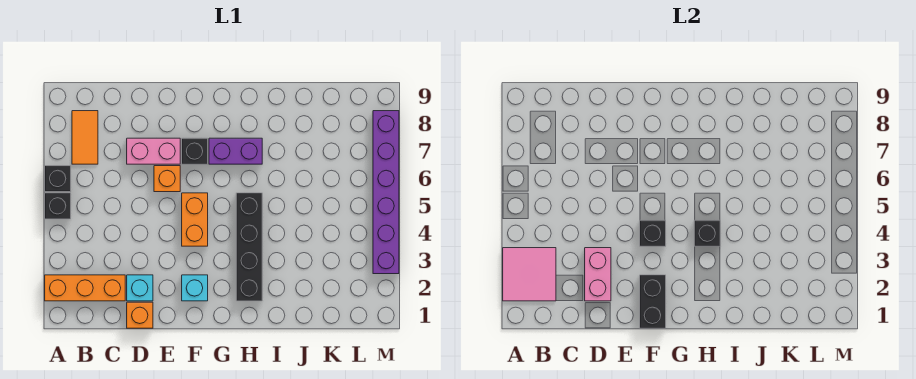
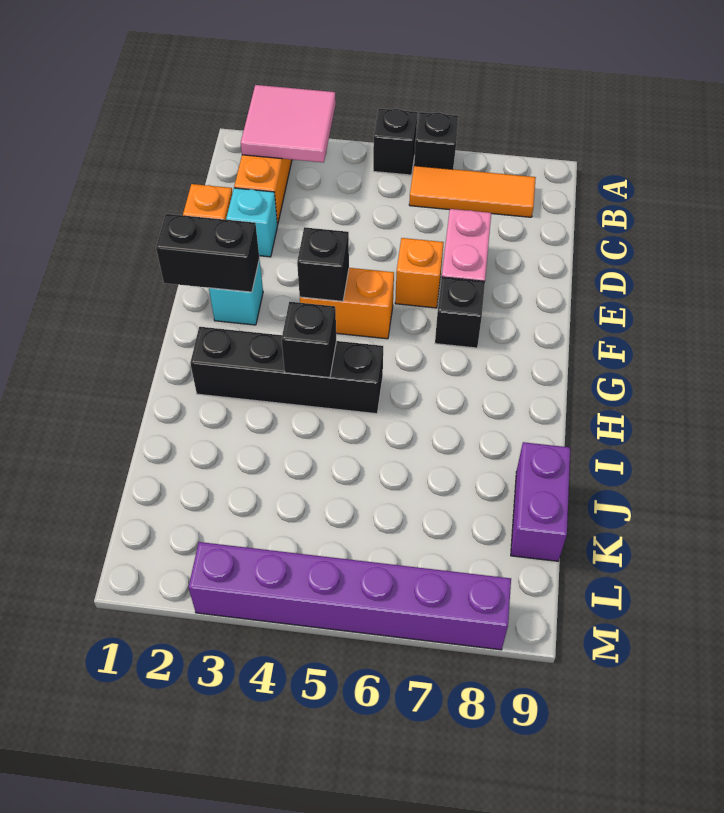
orange 1x2 tile [72,111,98,164] -> orange 1x3 tile [409,166,536,217]
pink 1x2 brick [585,248,611,301] -> none
purple 1x2 brick [209,138,262,164] -> purple 1x2 brick moved to [511,442,570,561]

